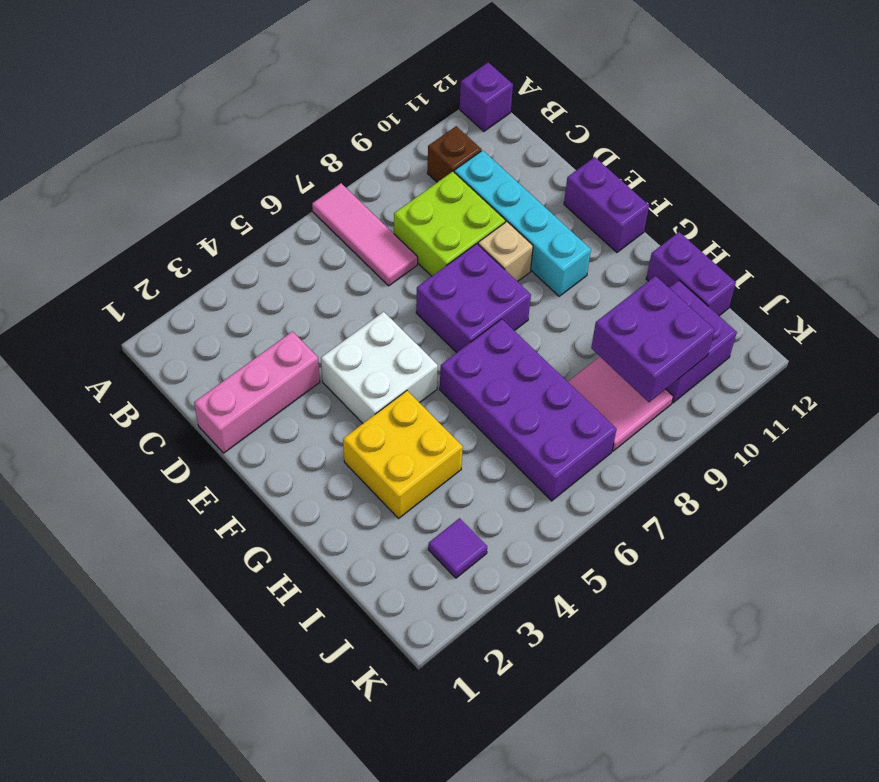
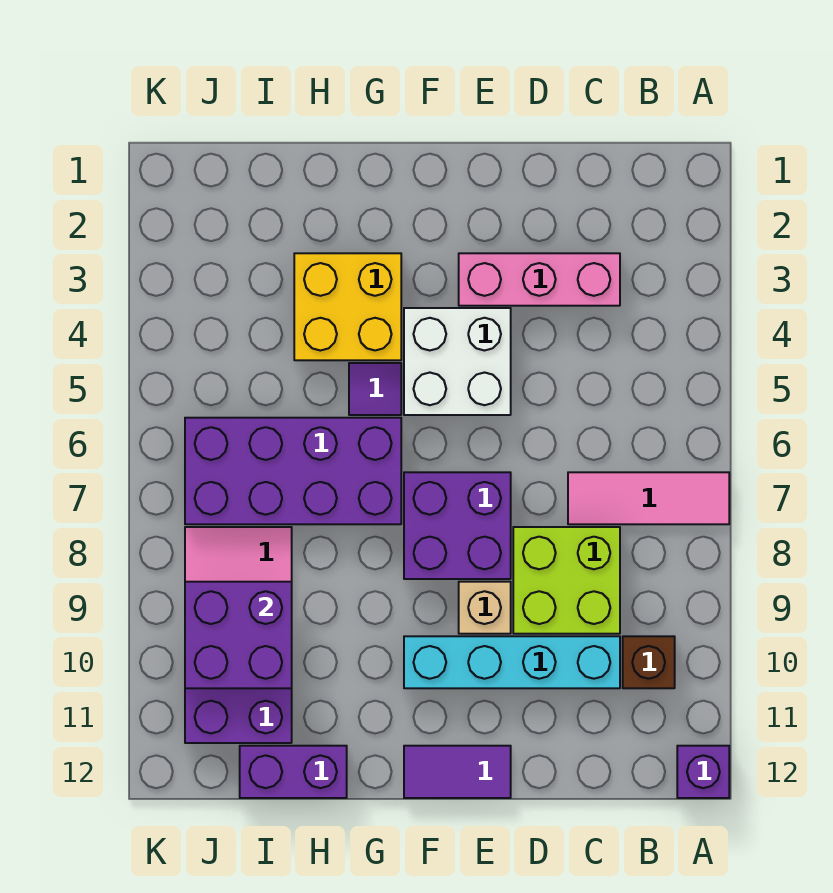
pink 1x3 brick [194,331,320,453] -> pink 1x3 brick turned to [459,253,620,306]
purple 1x2 brick [564,157,649,252] -> purple 1x2 tile [404,746,511,798]
purple 1x1 tile [428,518,487,578] -> purple 1x1 tile moved to [349,363,401,415]

